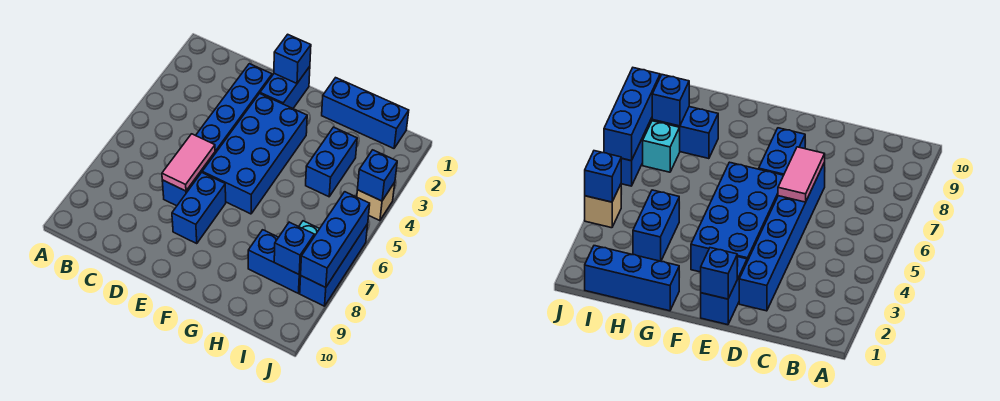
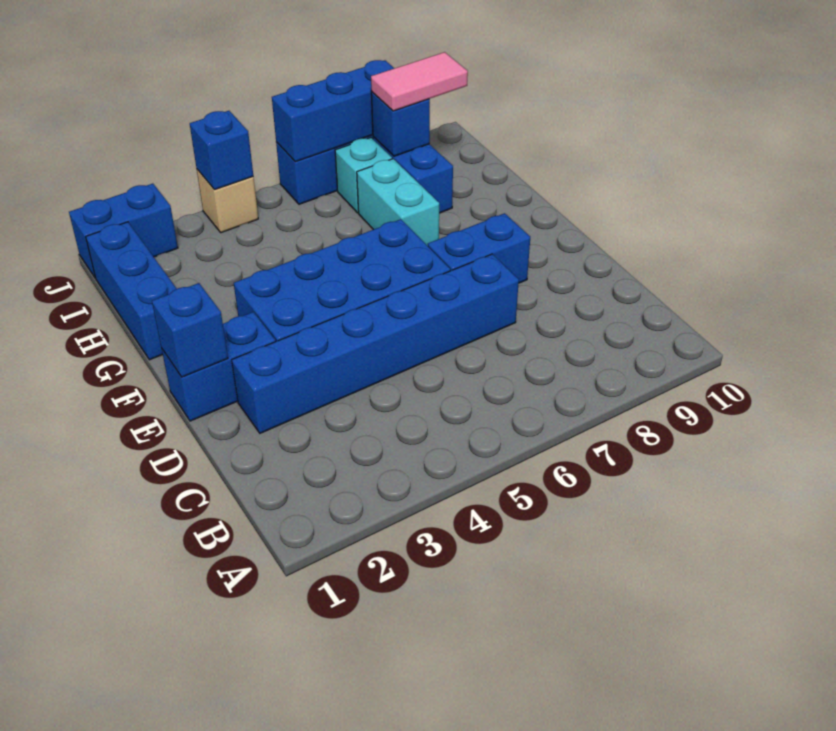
pink 1x2 tile [162,134,215,191] -> pink 1x2 tile moved to [371,52,468,111]
none -> cyan 1x2 brick [357,159,439,246]
blue 1x2 brick [306,127,357,197] -> blue 1x2 brick moved to [69,184,178,277]

